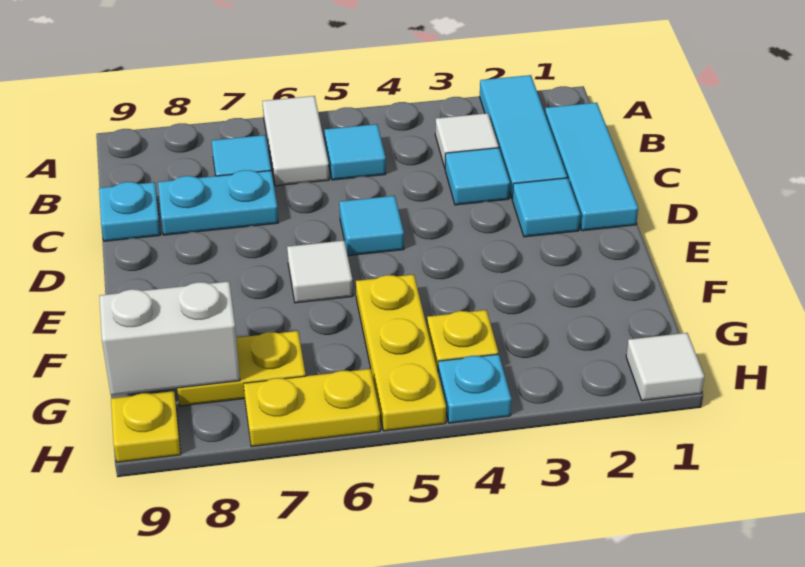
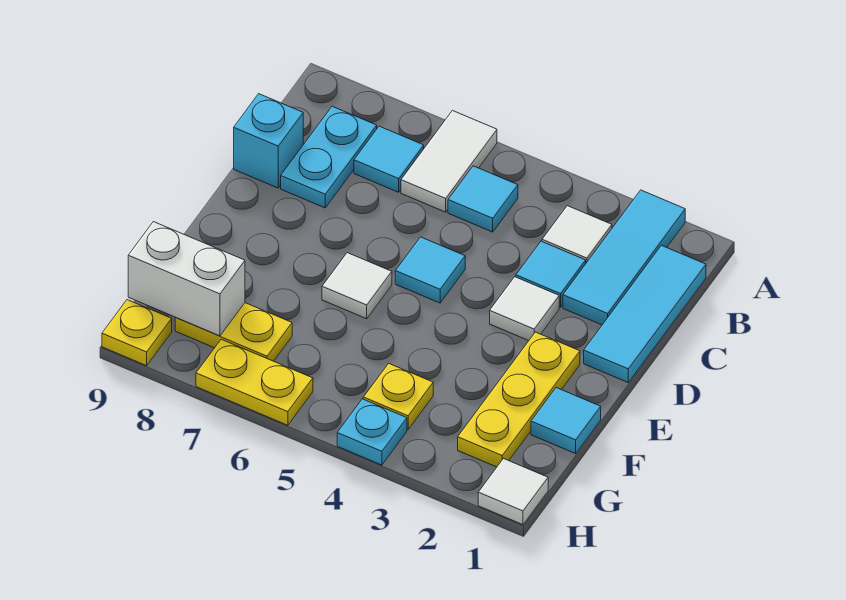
cyan 1x2 plate [158,170,278,235] -> cyan 1x2 plate turned to [281,106,377,208]
cyan 1x1 plate [99,182,160,241] -> cyan 1x1 brick [234,94,303,188]
cyan 1x1 tile [512,178,580,237] -> cyan 1x1 tile moved to [531,388,601,454]
none -> white 1x1 tile [490,277,559,341]
yellow 1x3 plate [356,275,446,431] -> yellow 1x3 plate moved to [458,332,580,467]

